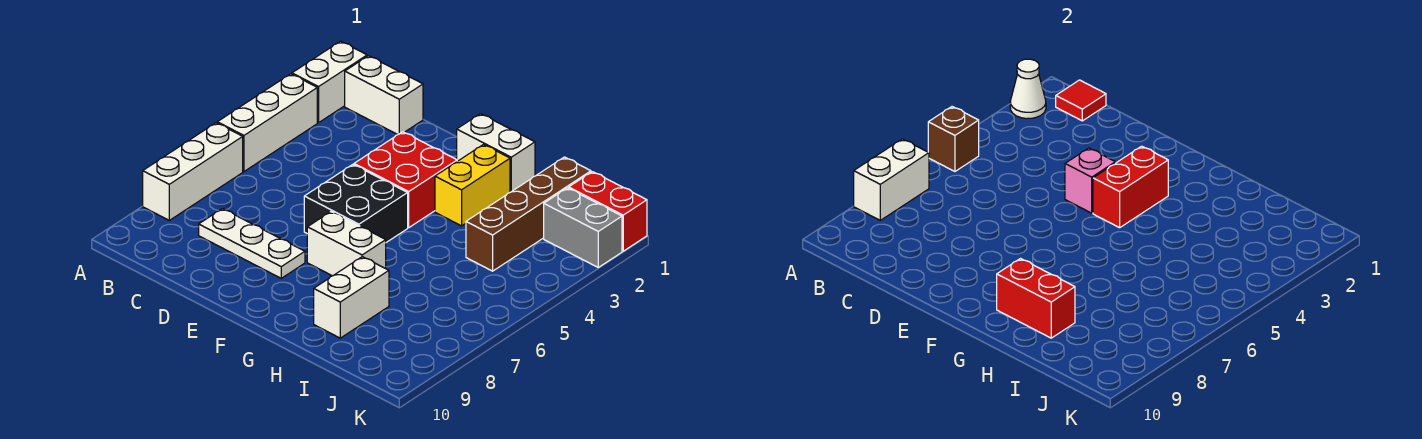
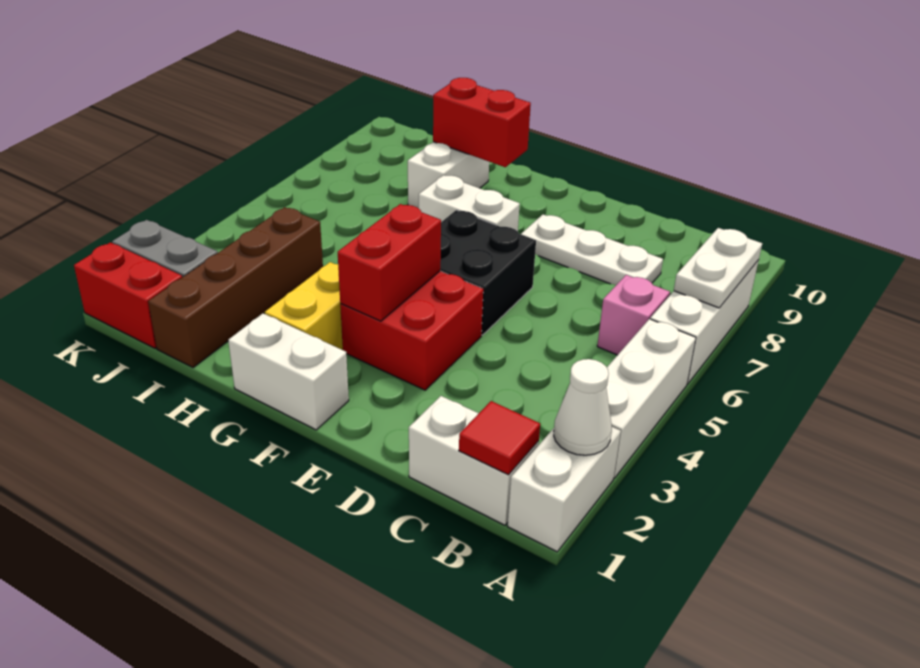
brown 1x1 brick [928,107,979,171] -> none
white 1x2 brick [854,139,929,220] -> white 1x2 plate [674,228,762,308]
pink 1x1 brick [1065,148,1115,213] -> pink 1x1 brick moved to [597,275,670,355]

